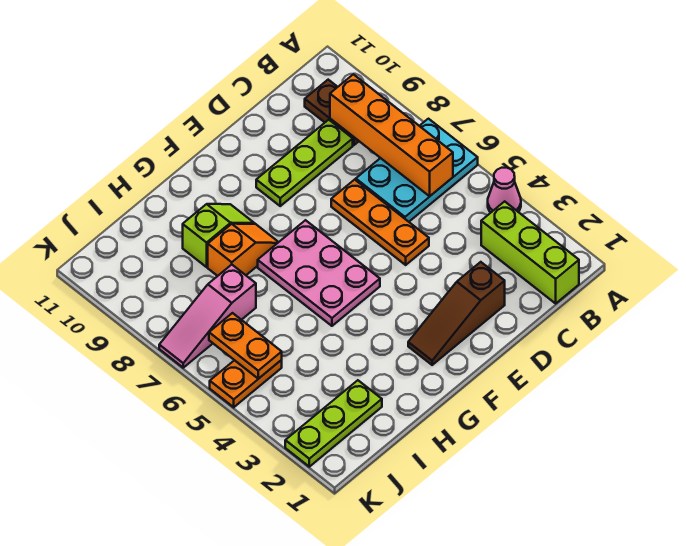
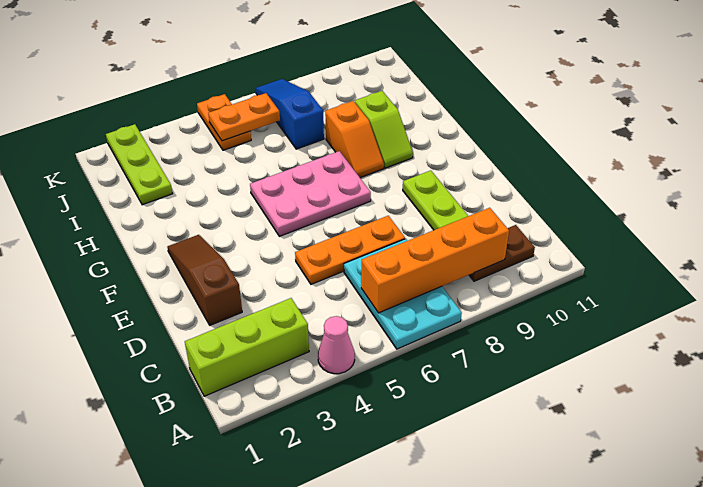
pink 1x3 slope [159,265,256,368] -> blue 1x3 slope [255,79,324,149]

